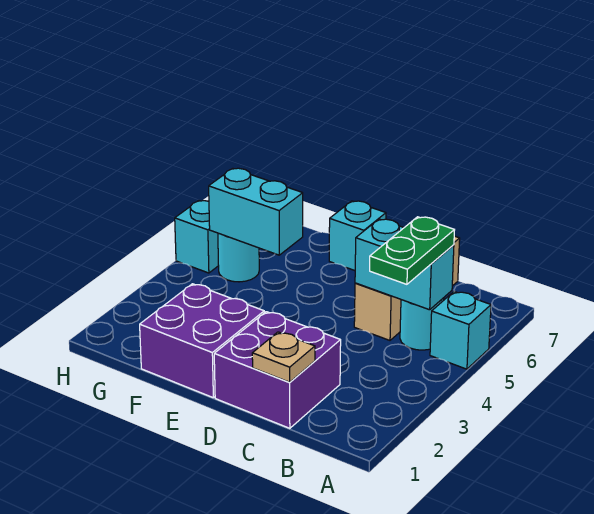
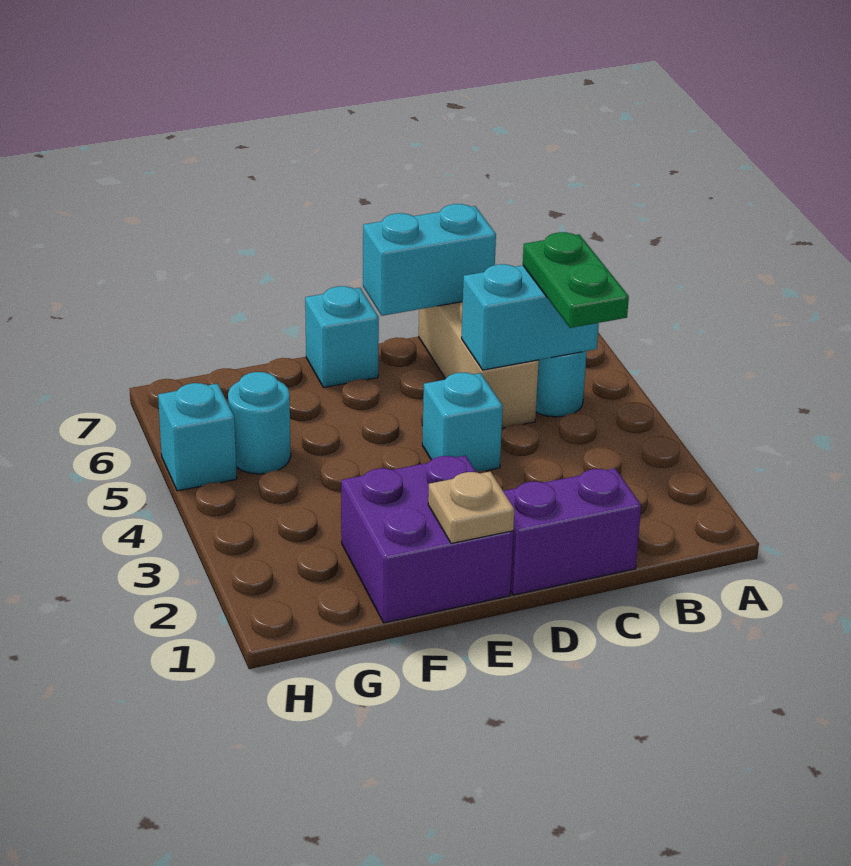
cyan 1x1 brick [430,291,491,369] -> cyan 1x1 brick moved to [422,373,503,472]
purple 2x2 brick [214,312,341,428] -> purple 1x2 brick [503,468,641,595]
tan 1x1 plate [252,332,315,382] -> tan 1x1 plate moved to [428,472,514,543]
cyan 1x2 brick [209,168,303,255] -> cyan 1x2 brick moved to [363,204,496,316]

